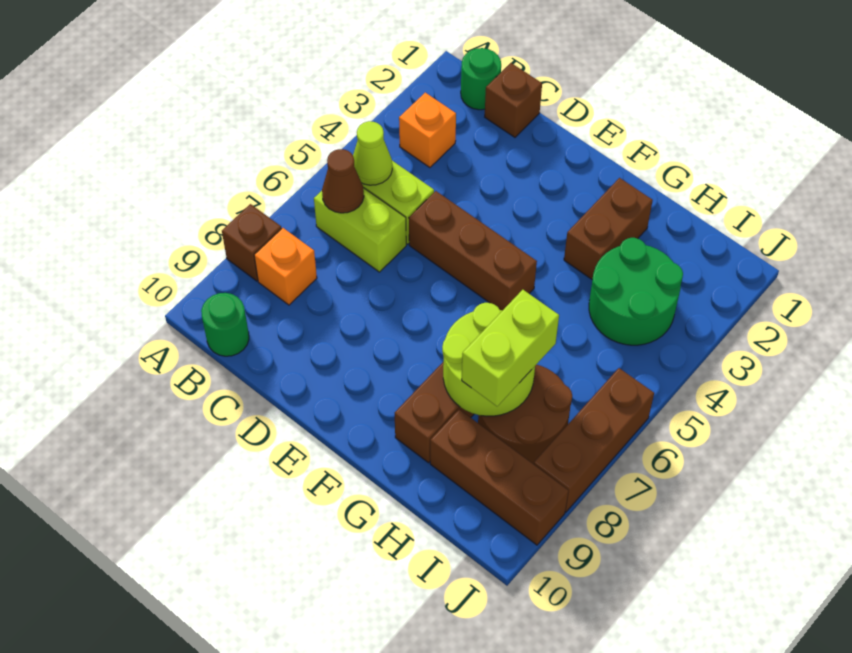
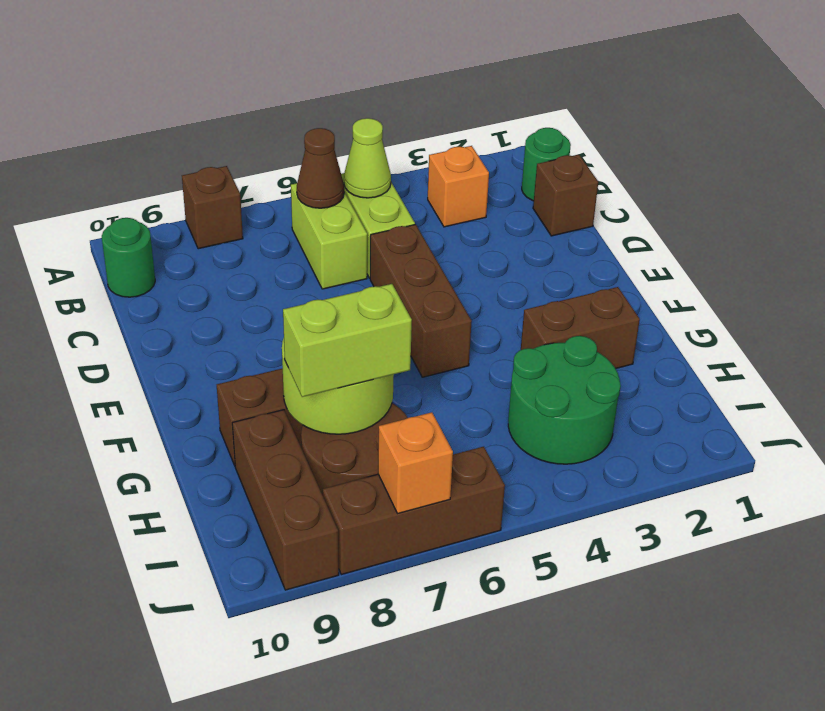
orange 1x1 brick [254,228,317,305] -> orange 1x1 brick moved to [378,412,453,513]

